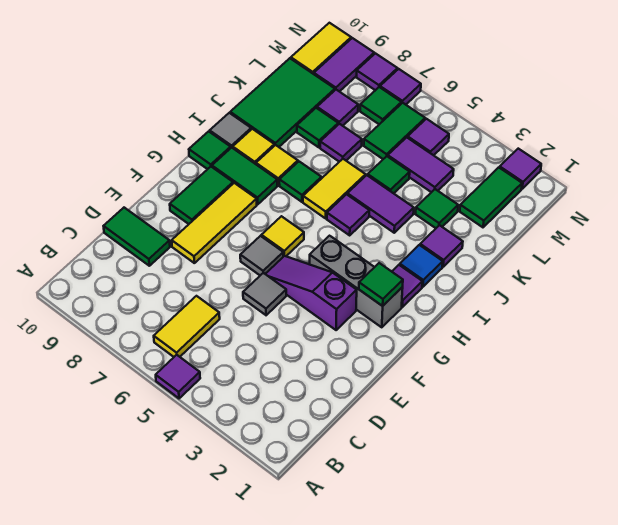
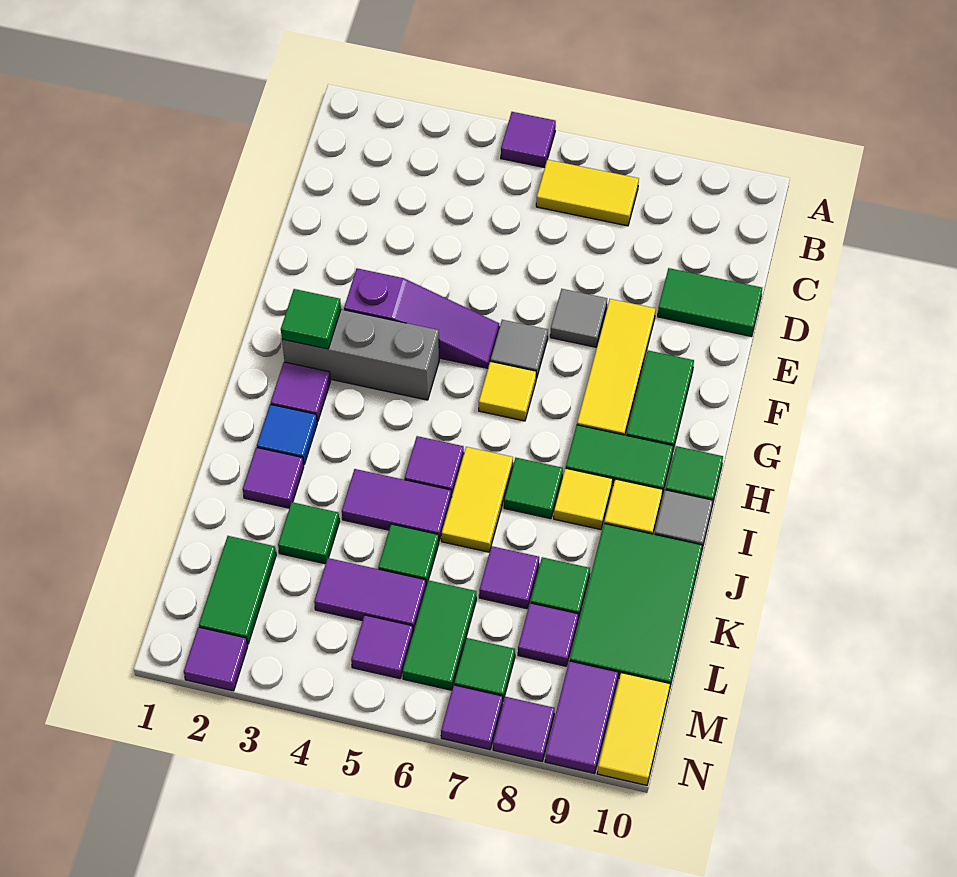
yellow 1x2 tile [154,296,220,357] -> yellow 1x2 tile turned to [536,160,639,226]
grey 1x1 tile [243,273,286,315] -> grey 1x1 tile moved to [550,289,607,347]

